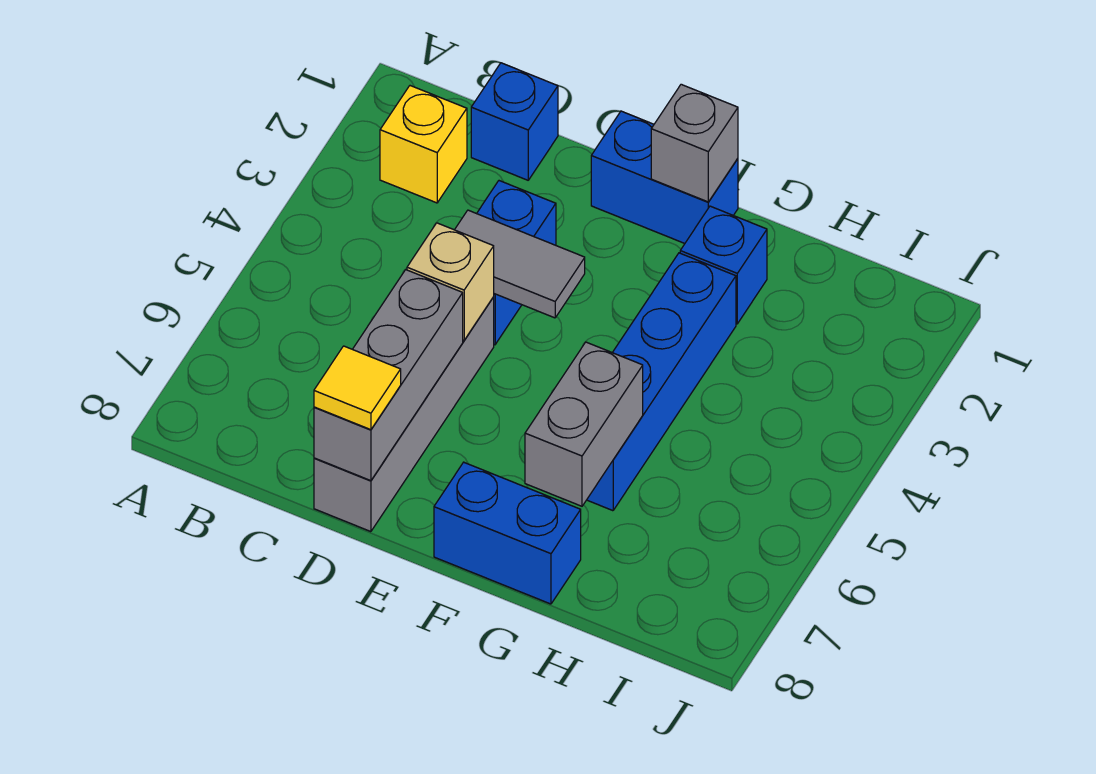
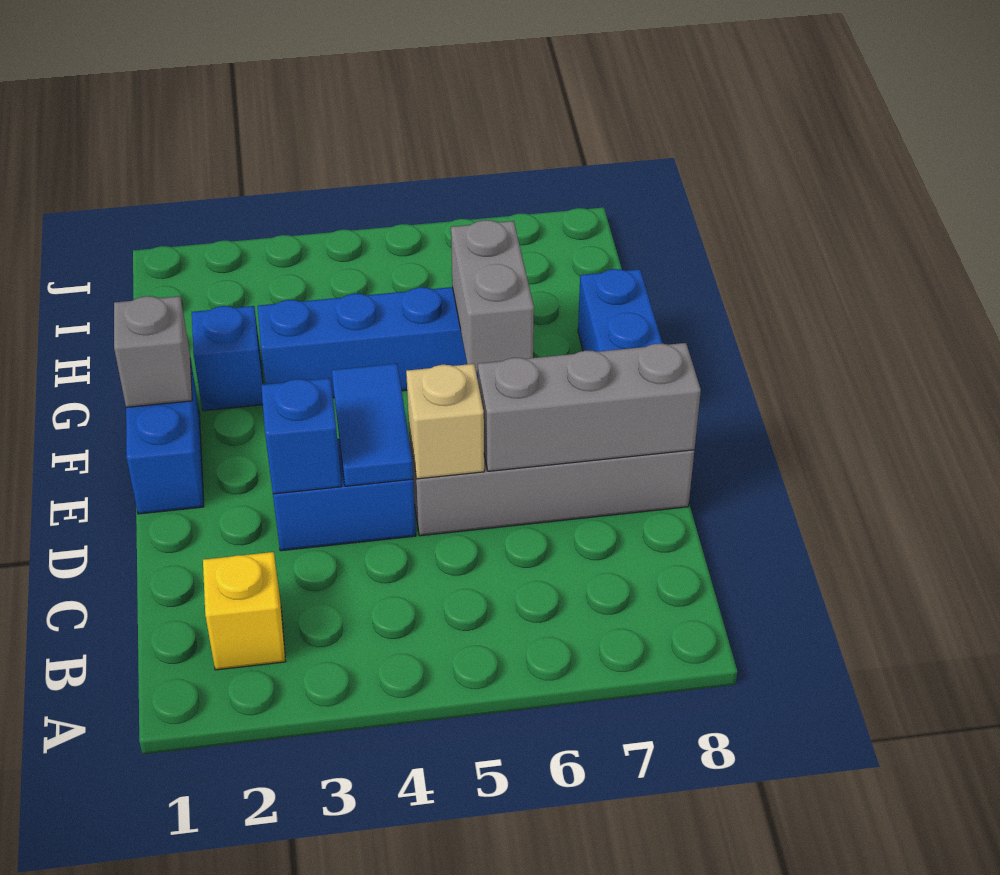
blue 1x1 brick [471,63,558,180] -> blue 1x1 brick moved to [261,378,341,494]
grey 1x2 tile [455,210,585,318] -> blue 1x2 tile [332,364,413,486]
yellow 1x1 tile [314,346,401,430] -> none
grey 1x2 brick [525,342,643,506] -> grey 1x2 brick turned to [451,220,534,373]

